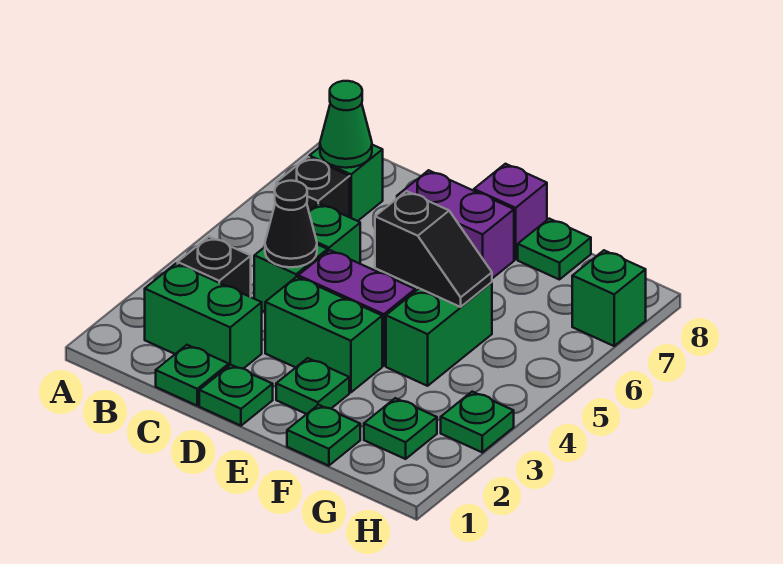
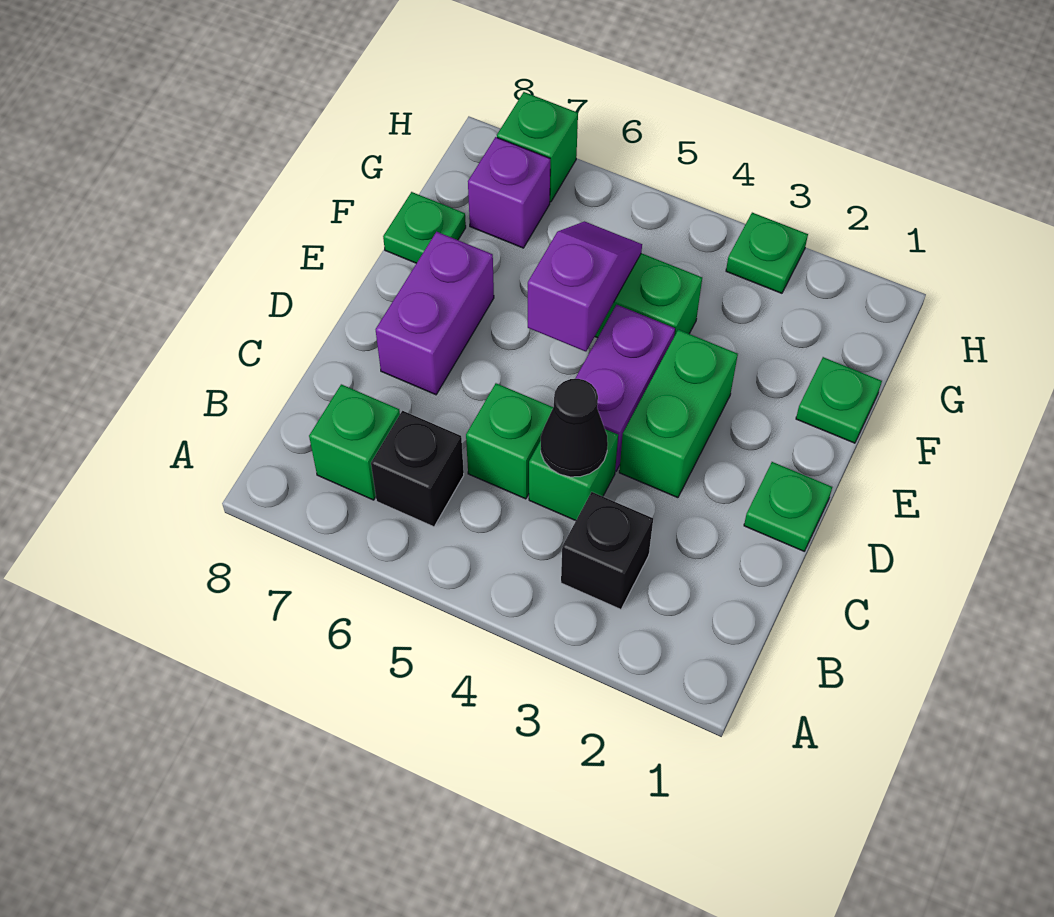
green 1x2 brick [145,263,262,369] -> none
green 1x1 cone [320,81,372,168] -> none
green 1x1 plate [156,345,229,406] -> none
green 1x1 plate [276,358,349,414] -> none
black 1x2 slope [375,191,492,307] -> purple 1x2 slope [528,221,642,352]
purple 1x1 brick [474,164,547,260] -> purple 1x1 brick moved to [468,137,550,248]
green 1x1 plate [364,398,437,459] -> none

